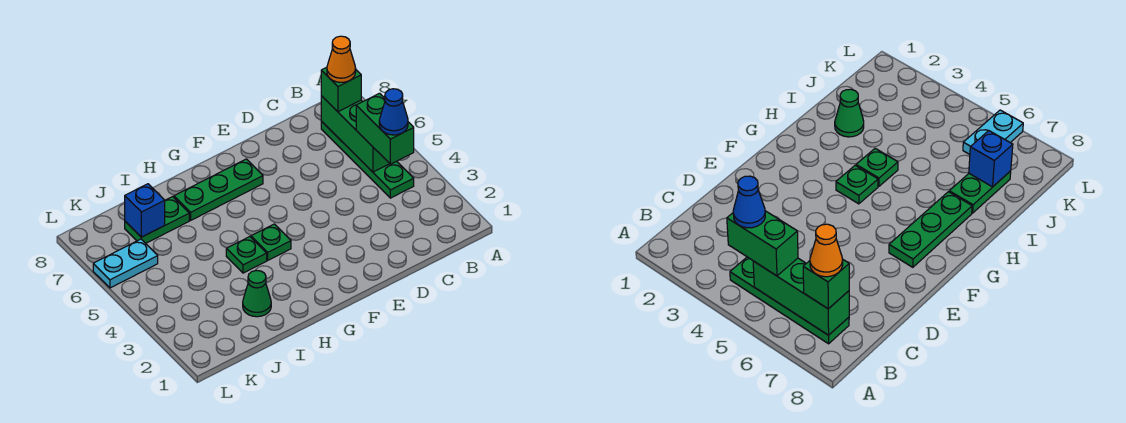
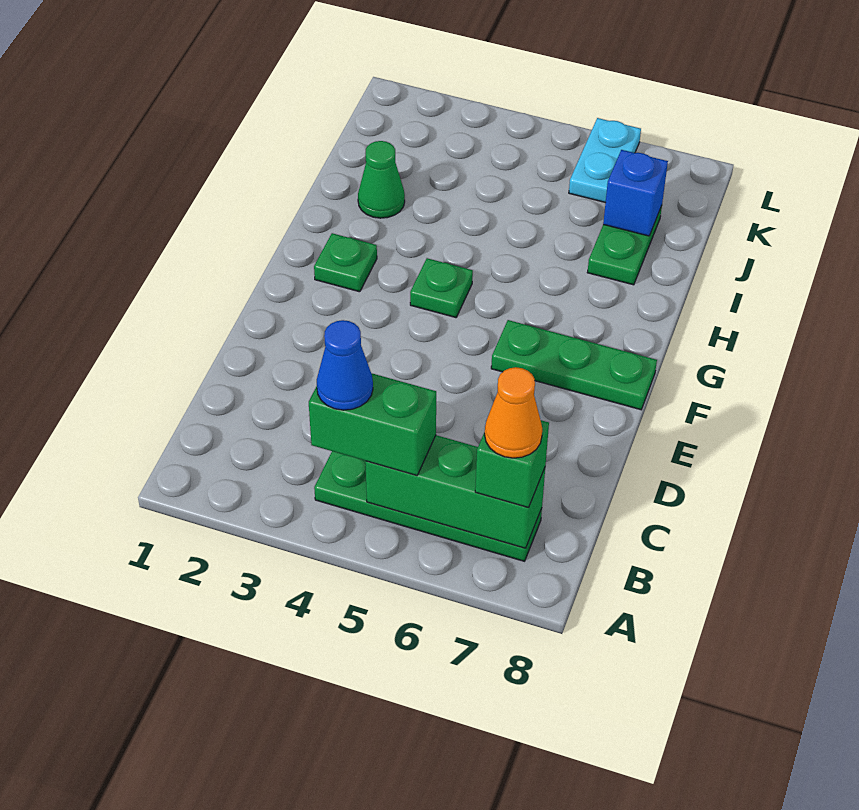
green 1x3 plate [174,159,263,220] -> green 1x3 plate turned to [491,320,657,410]
green 1x1 plate [226,237,267,273] -> green 1x1 plate moved to [314,233,377,292]

